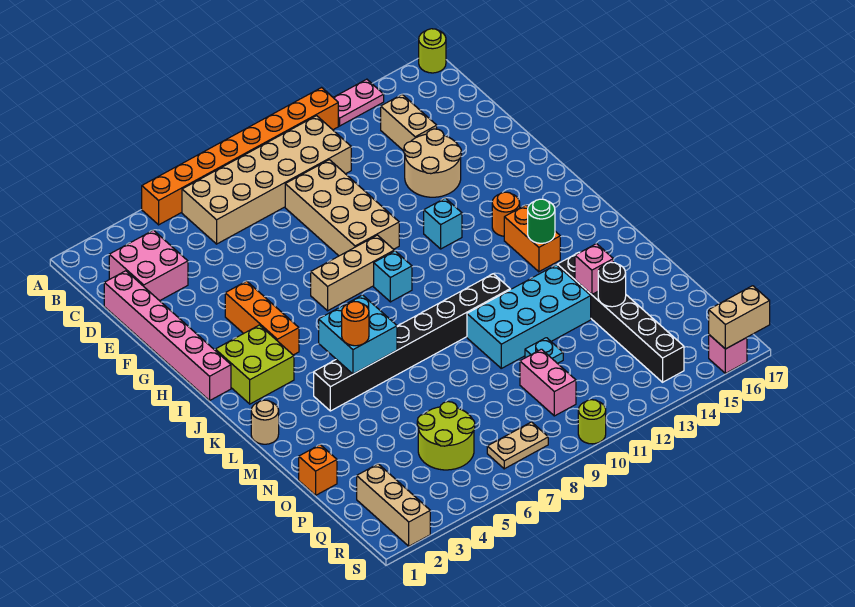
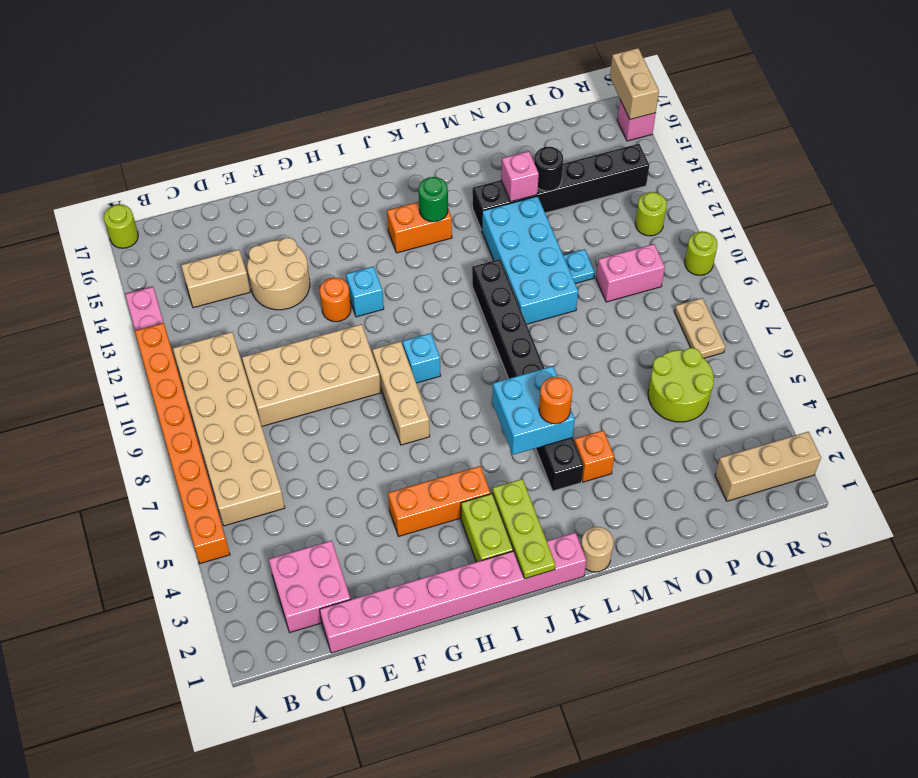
pink 1x6 brick [104,271,231,401] -> pink 1x8 brick [320,533,587,653]
orange 1x1 round brick [492,192,520,236] -> orange 1x1 round brick moved to [320,278,351,322]
none -> lime 1x3 plate [493,479,555,579]
orange 1x1 brick [299,445,337,495] -> orange 1x1 brick moved to [574,430,614,482]
none -> lime 1x1 round brick [635,192,667,236]

